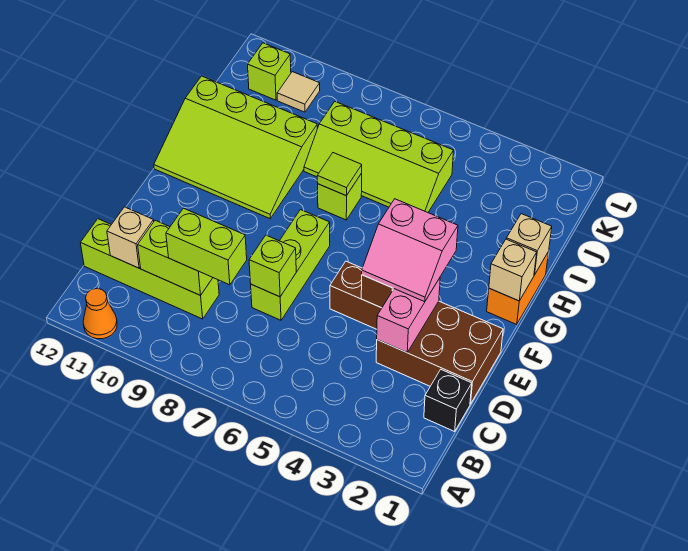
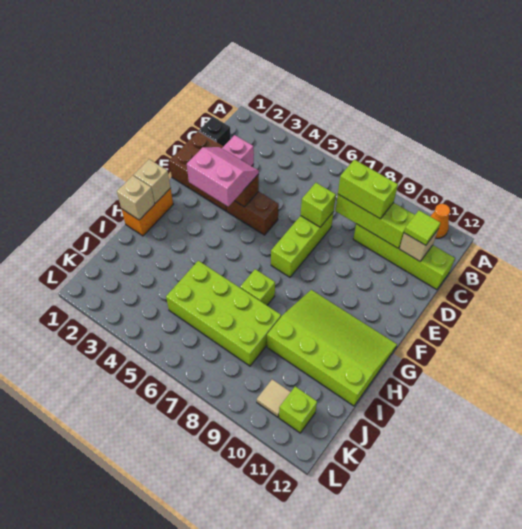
lime 1x2 brick [138,220,213,295] -> lime 1x3 brick [335,194,415,248]
lime 1x1 tile [317,153,362,196] -> lime 1x1 tile moved to [404,210,440,245]
lime 2x4 slope [304,102,454,212] -> lime 2x4 brick [166,261,281,366]

